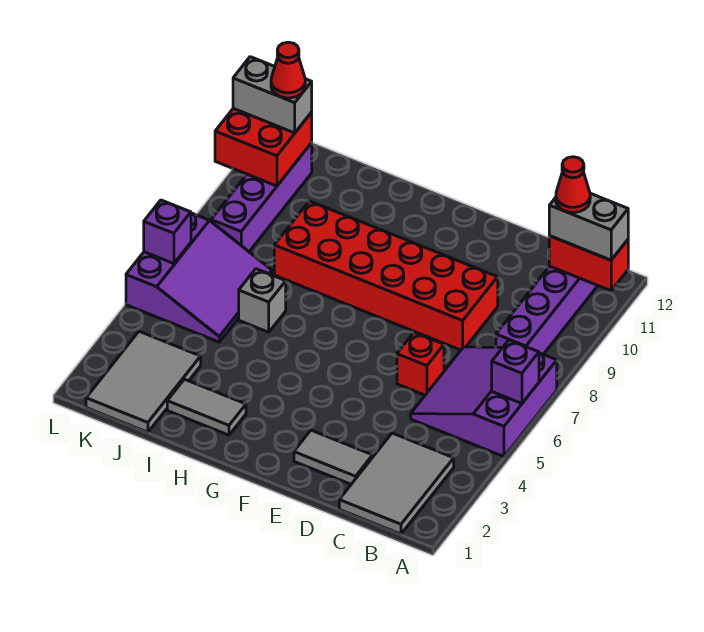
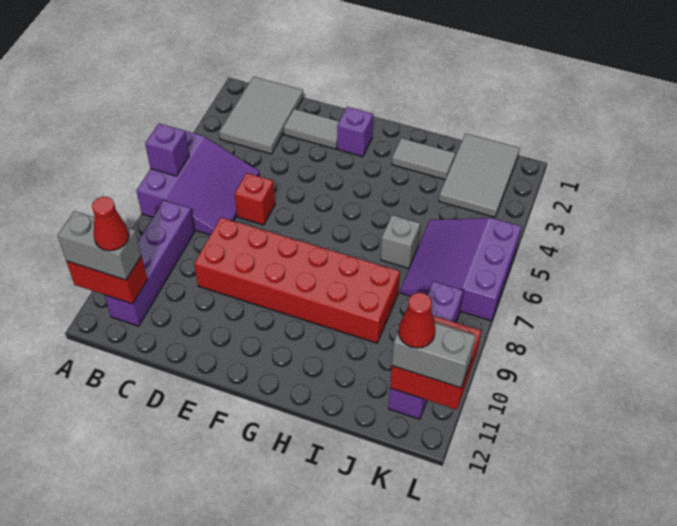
purple 1x1 brick [144,200,191,264] -> purple 1x1 brick moved to [337,107,373,157]

